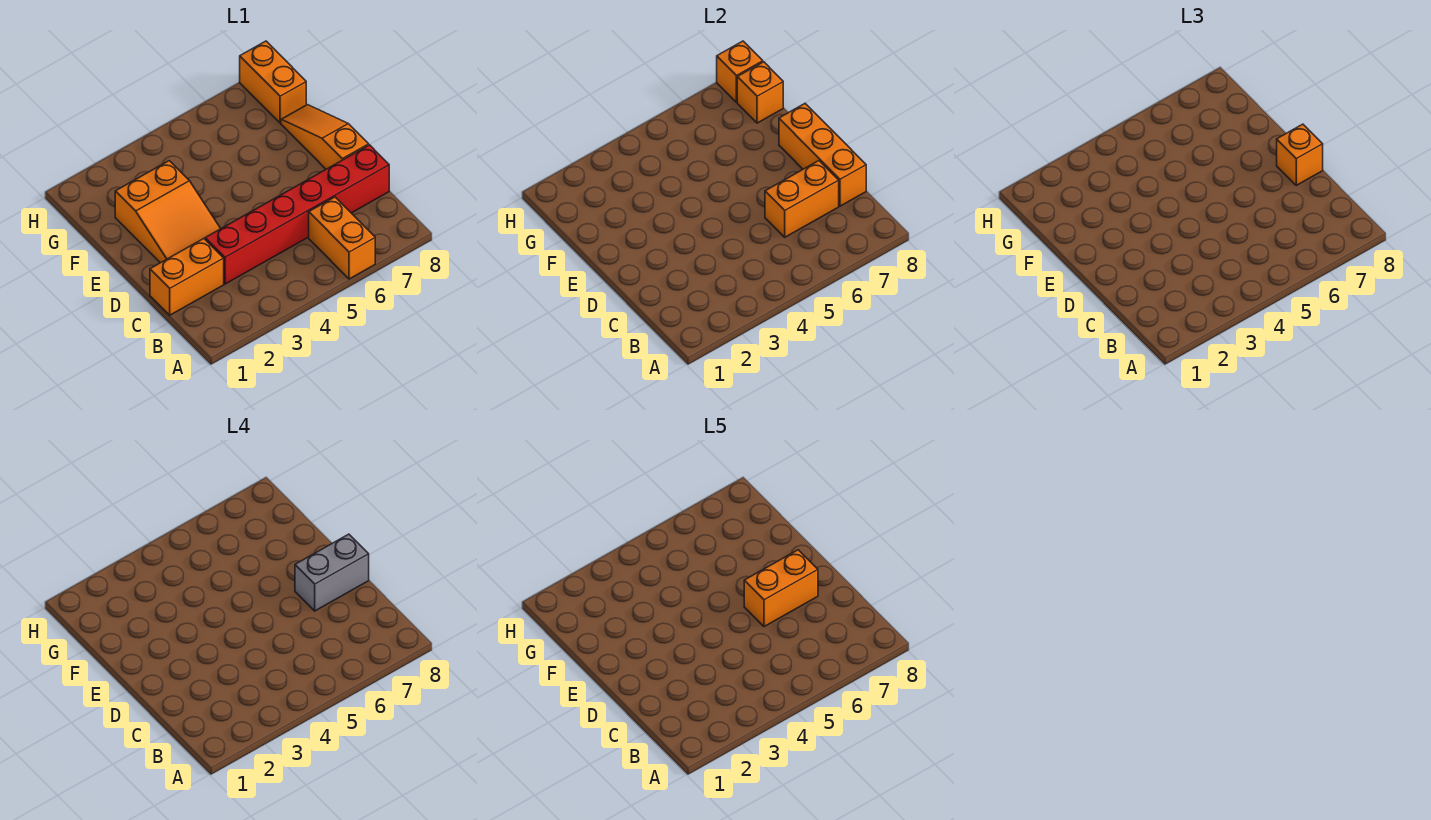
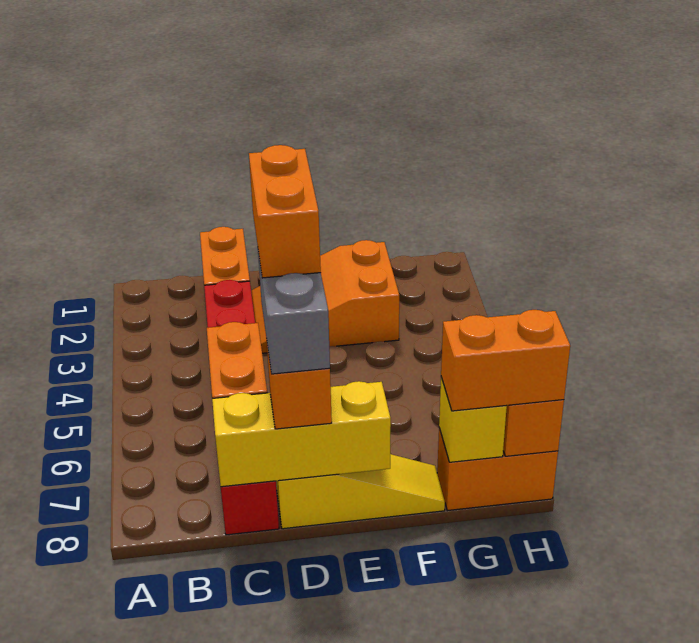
orange 1x2 brick [309,197,375,279] -> orange 1x2 brick moved to [441,310,570,411]
orange 1x3 brick [779,104,866,206] -> yellow 1x3 brick [212,381,391,487]
orange 1x3 slope [281,105,369,169] -> yellow 1x3 slope [276,454,445,529]
orange 1x1 brick [737,62,783,123] -> yellow 1x1 brick [439,377,507,462]

